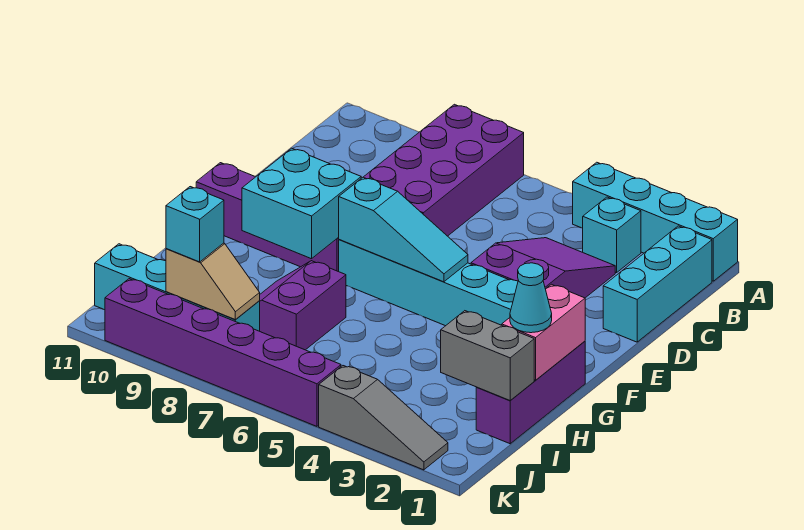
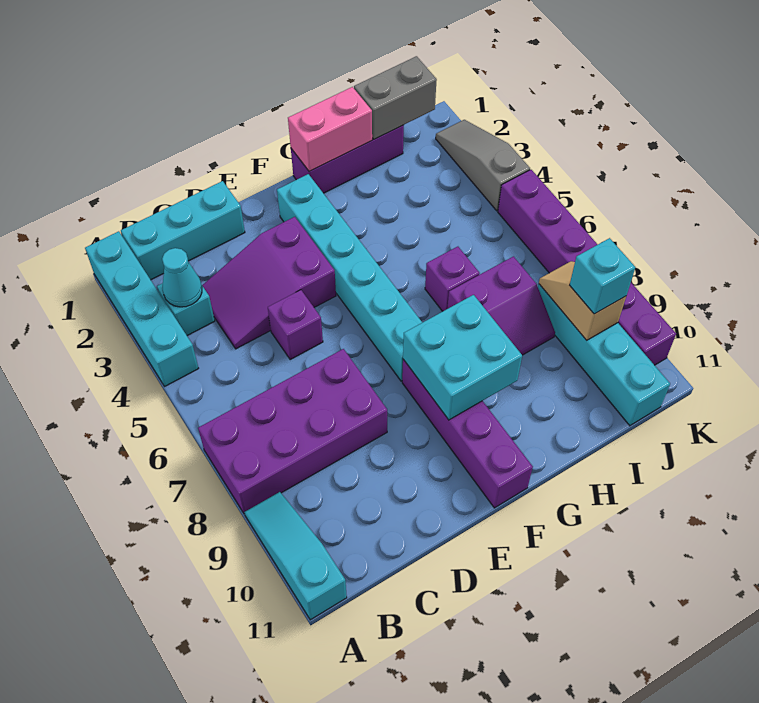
none -> purple 1x1 brick [268,290,323,360]
cyan 1x3 slope [338,177,468,282] -> cyan 1x3 slope moved to [244,492,347,620]
cyan 1x1 cone [510,263,552,333] -> cyan 1x1 cone moved to [162,248,202,307]
none -> purple 1x1 brick [425,247,480,311]
grey 1x2 brick [441,311,534,401] -> grey 1x2 brick turned to [354,56,437,139]

